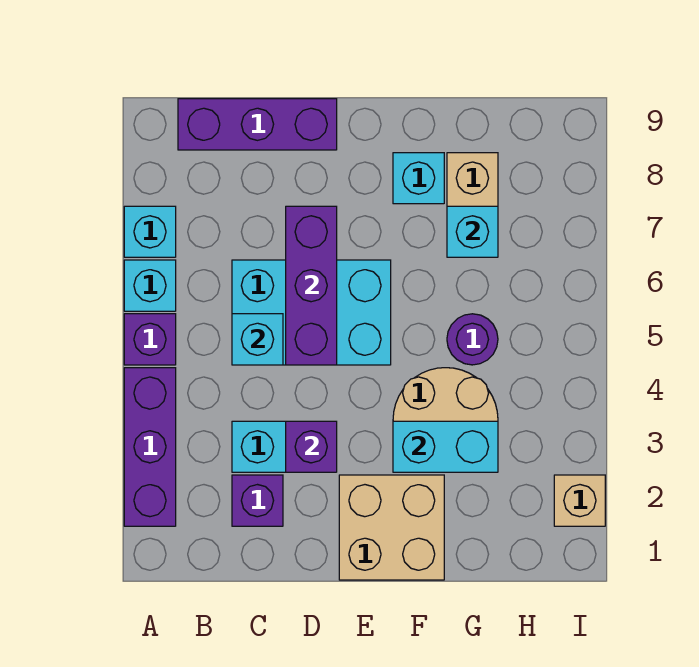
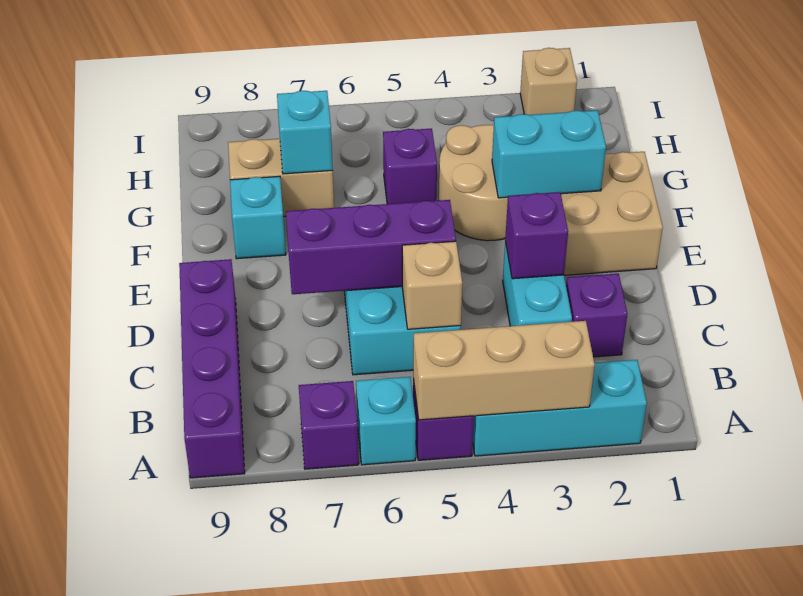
purple 1x3 brick [124,368,176,526] -> cyan 1x3 brick [473,360,647,456]
none -> tan 1x3 brick [413,321,595,420]
cyan 1x1 brick [124,206,176,257] -> purple 1x1 brick [299,381,359,469]
purple 1x3 brick [178,99,337,150] -> purple 1x4 brick [179,259,245,478]
cyan 1x1 brick [232,314,283,365] -> tan 1x1 brick [402,241,462,329]
cyan 1x2 brick [393,421,498,472] -> cyan 1x2 brick turned to [492,110,606,198]
purple 1x1 round brick [447,314,498,365] -> purple 1x1 brick [383,128,437,204]

